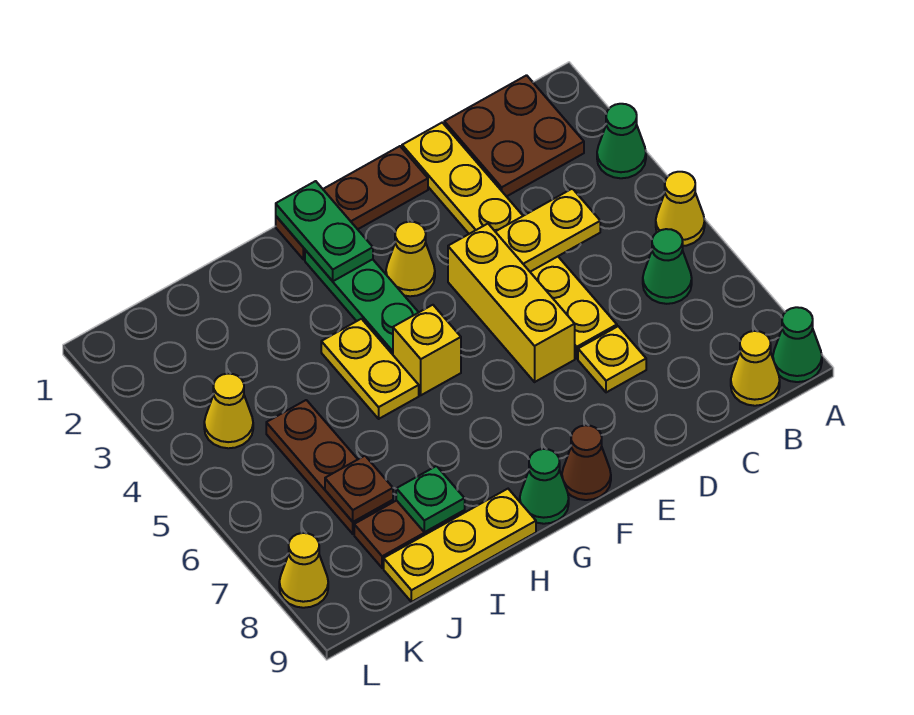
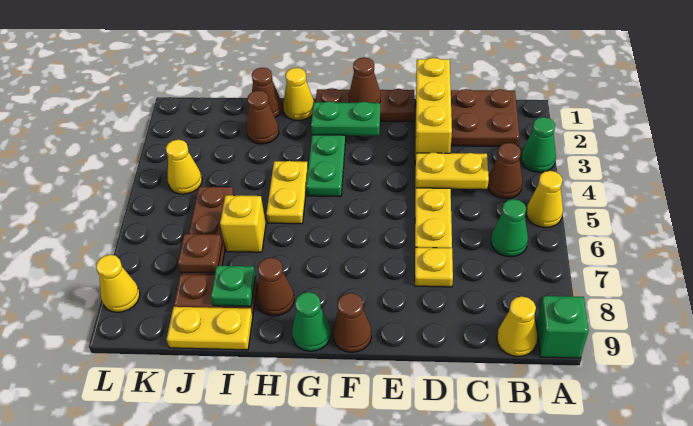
green 1x1 cone [773,307,822,382] -> green 1x1 brick [537,296,589,358]
none -> brown 1x1 cone [488,143,523,199]
yellow 1x3 brick [448,224,575,382] -> yellow 1x3 brick moved to [416,58,452,153]
none -> brown 1x1 cone [349,57,381,103]
yellow 1x1 cone [386,222,435,296] -> yellow 1x1 cone moved to [283,68,314,120]
green 1x2 plate [276,181,373,281] -> green 1x2 plate turned to [311,101,380,136]
yellow 1x1 brick [393,305,461,395] -> yellow 1x1 brick moved to [220,195,266,252]
none -> brown 1x1 cone [256,258,294,316]
yellow 1x3 plate [384,489,536,602] -> yellow 1x2 plate [167,307,253,350]
none -> brown 1x1 cone [252,68,282,118]
none -> brown 1x1 cone [246,91,279,144]

